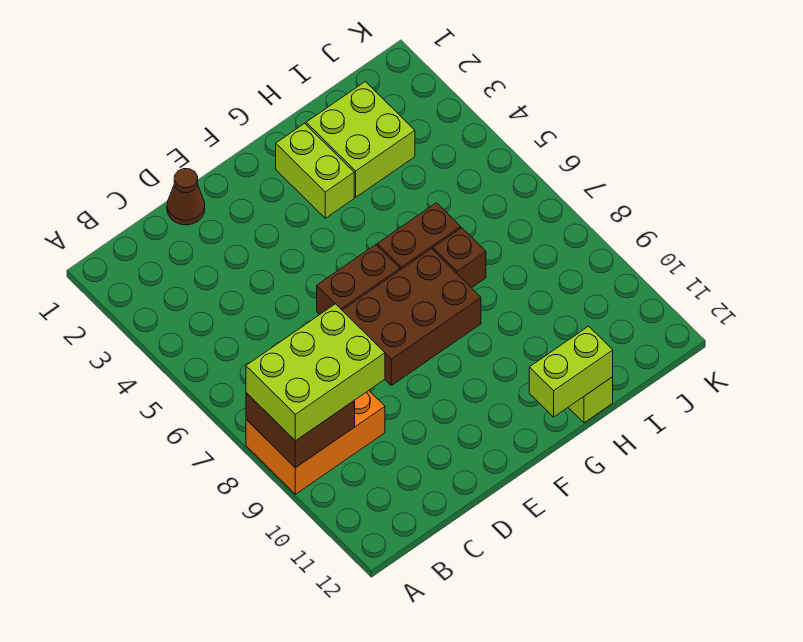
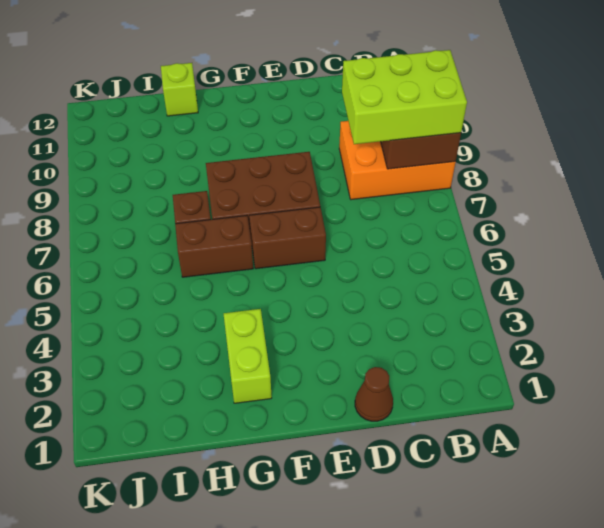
lime 1x2 brick [529,326,613,417] -> none
lime 2x2 brick [306,82,415,197] -> none

